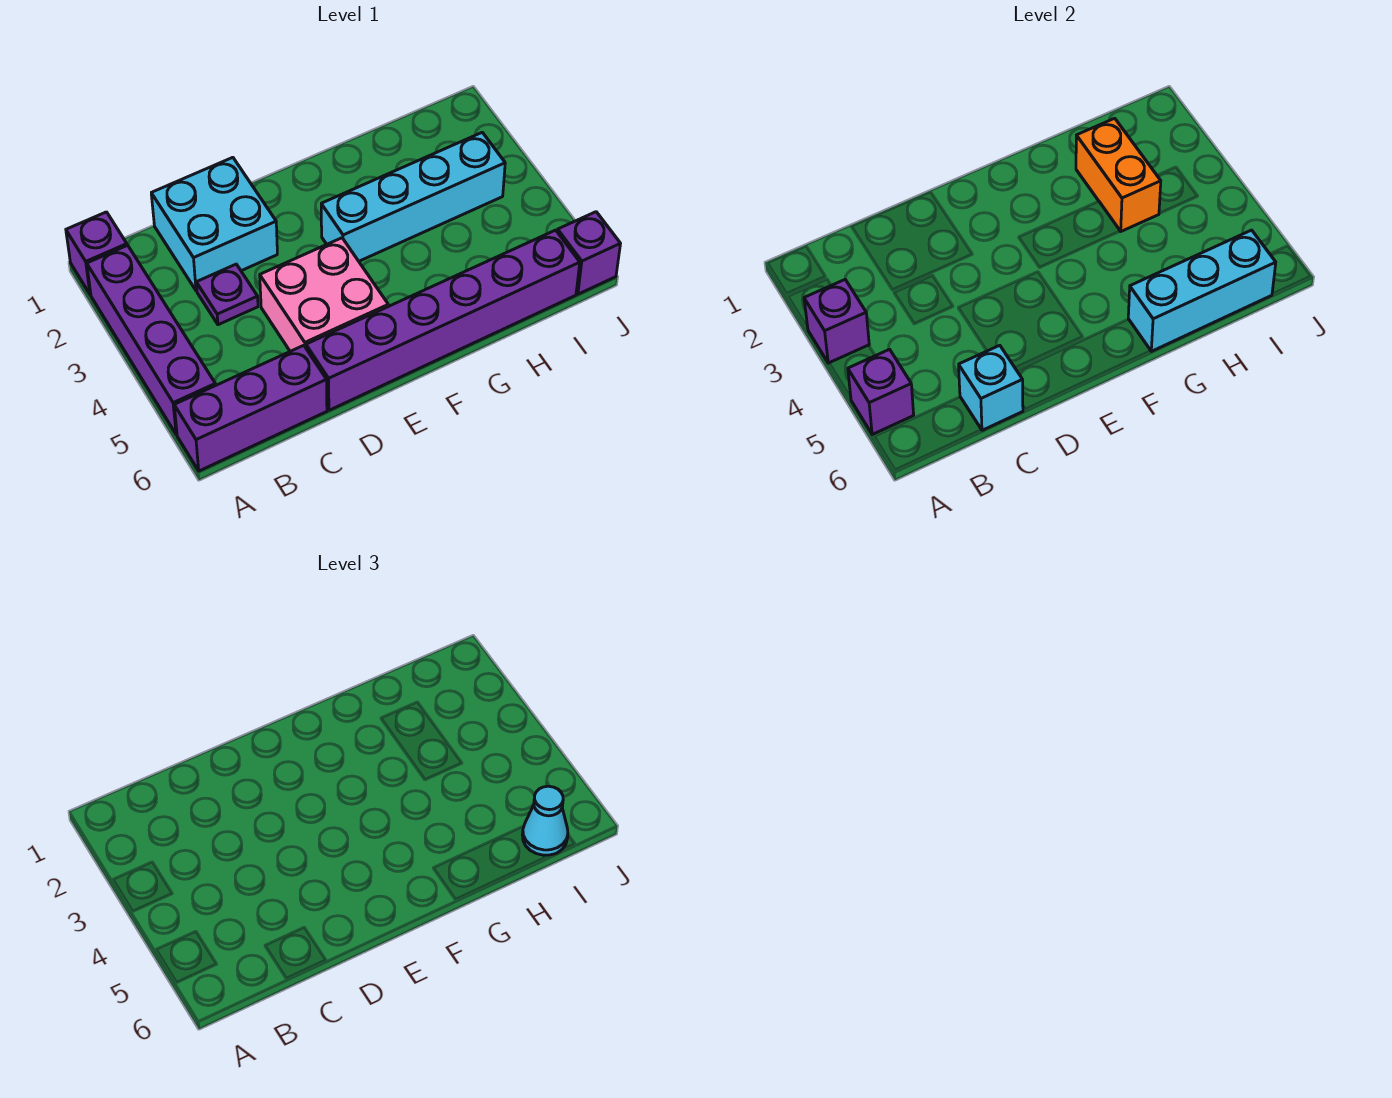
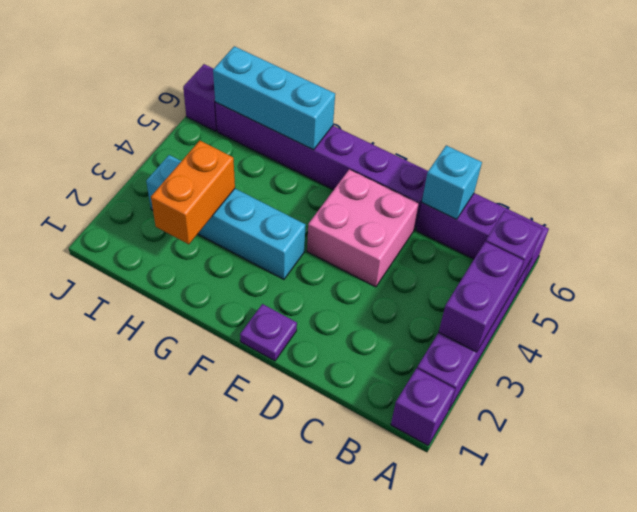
purple 1x1 brick [804,279,869,363] -> purple 1x2 brick [439,241,524,352]
cyan 2x2 brick [151,157,277,291] -> none
purple 1x1 plate [196,264,258,325] -> purple 1x1 plate moved to [240,304,297,361]
cyan 1x1 cone [522,786,568,855] -> none

